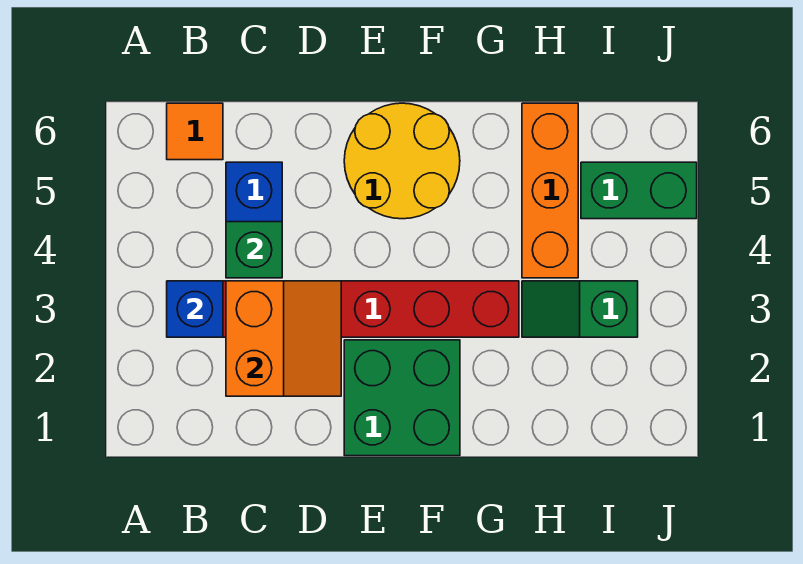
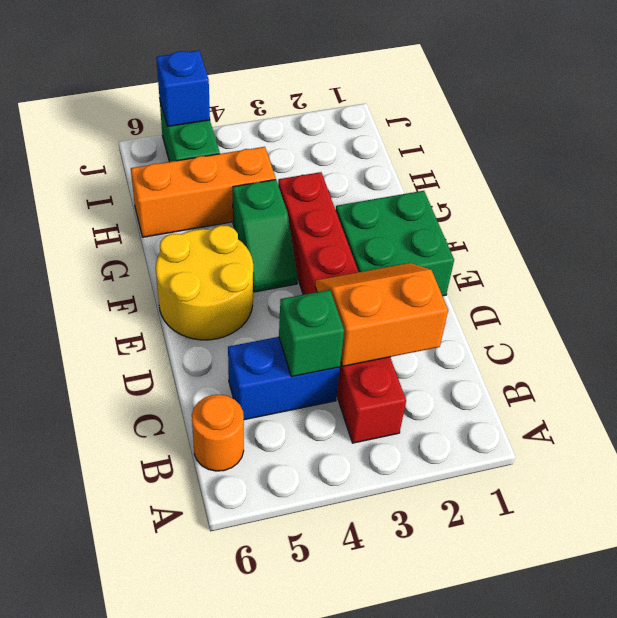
blue 1x1 brick [167,281,223,337] -> blue 1x1 brick moved to [156,50,210,127]
orange 1x1 tile [167,103,223,160] -> orange 1x1 round brick [192,395,244,471]
green 1x2 slope [522,281,638,337] -> green 1x2 slope moved to [233,180,298,292]

